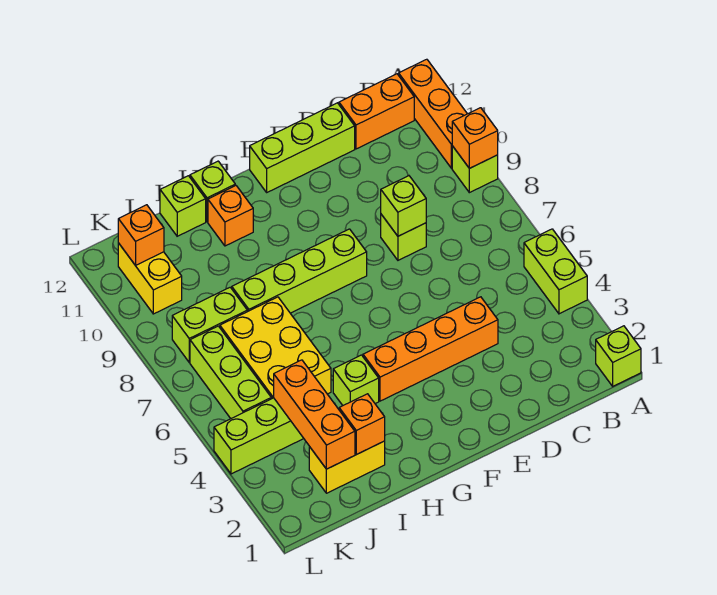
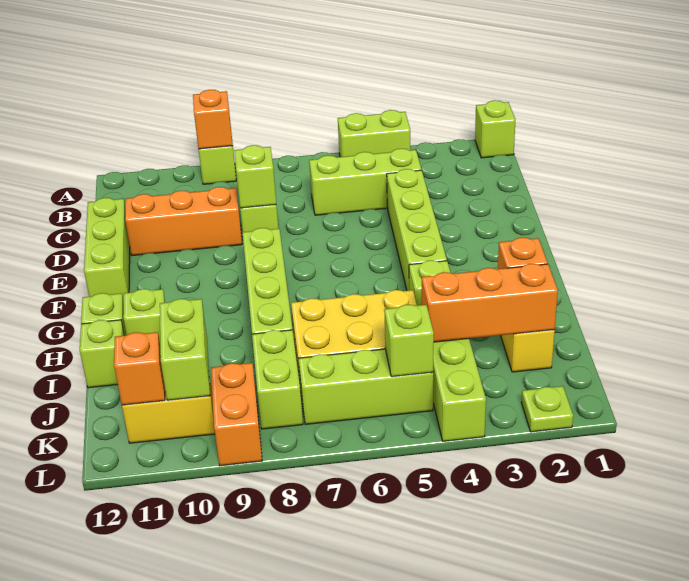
orange 1x3 brick [399,59,467,168] -> orange 1x3 brick moved to [125,187,242,256]
orange 1x2 brick [339,74,414,149] -> orange 1x2 brick moved to [211,363,262,466]
none -> lime 1x3 brick [309,149,422,215]
orange 1x4 brick [363,297,498,401] -> lime 1x4 brick [387,169,447,291]
orange 1x1 brick [208,185,253,246] -> lime 1x1 brick [123,289,165,341]
none -> lime 1x2 brick [160,299,210,400]
none -> lime 1x1 brick [384,305,434,377]
none -> lime 1x1 plate [521,386,573,432]

